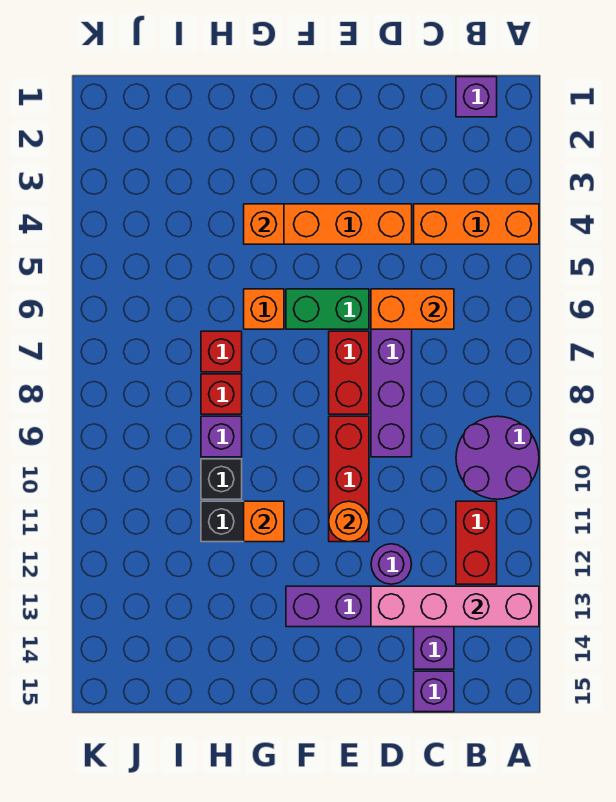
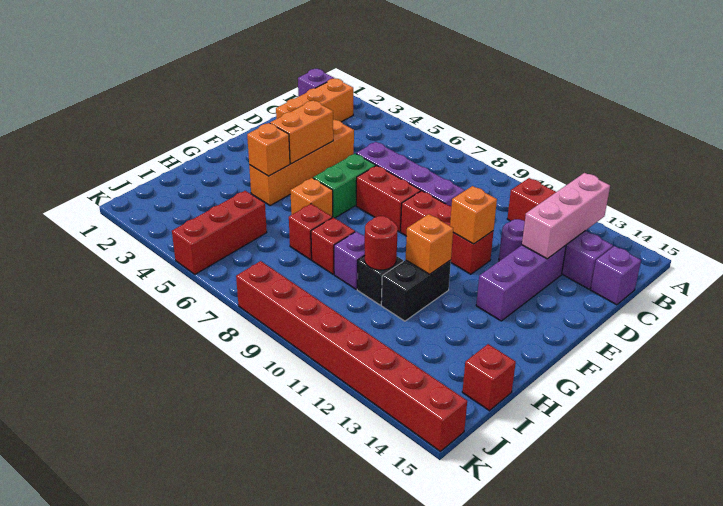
orange 1x3 brick [414,204,539,244] -> orange 1x3 brick moved to [276,79,353,122]
purple 2x2 round brick [456,416,539,499] -> none
pink 1x4 brick [371,586,539,627] -> pink 1x3 brick [522,173,610,259]
orange 1x2 brick [371,289,454,329] -> orange 1x2 brick moved to [270,100,333,164]
orange 1x1 round brick [329,501,369,542] -> orange 1x1 brick [450,186,497,244]
none -> red 1x1 round brick [365,216,398,270]
none -> red 1x3 brick [172,191,267,274]
none -> red 1x1 brick [462,344,516,411]
none -> red 1x8 brick [236,261,467,451]

